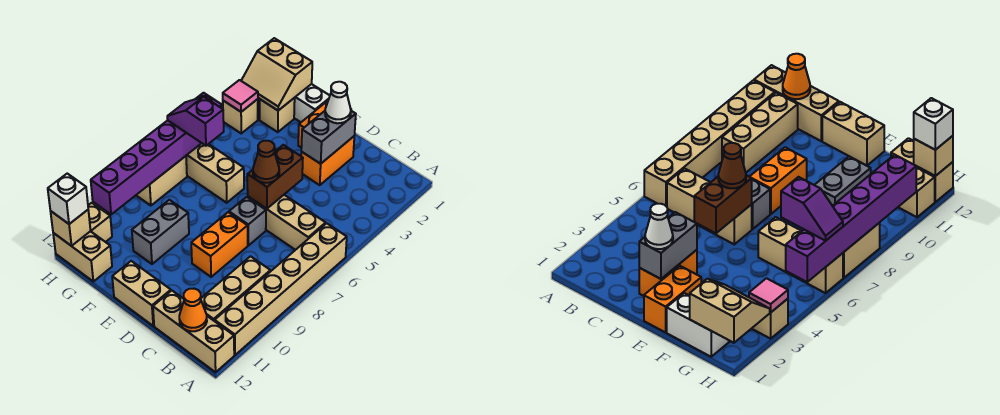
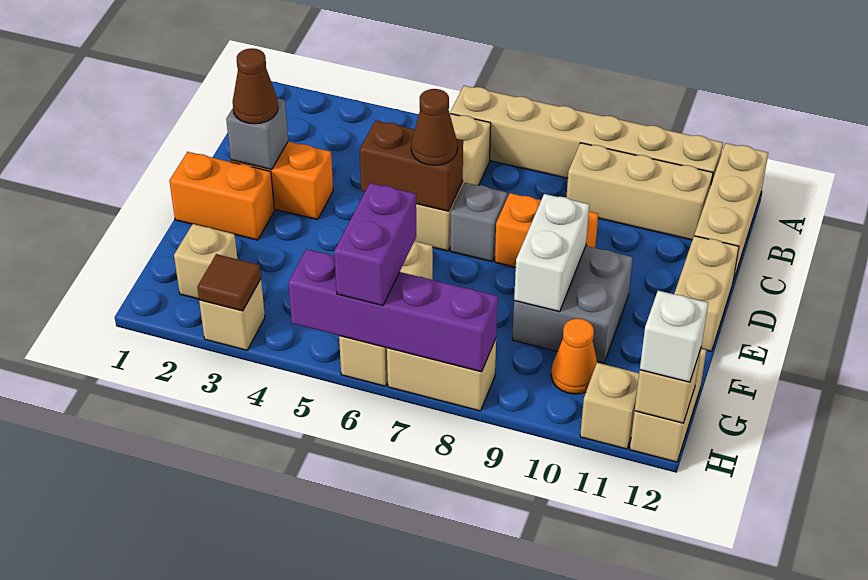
orange 1x1 cone [179,289,207,331] -> orange 1x1 cone moved to [551,319,597,394]
grey 1x2 brick [301,111,356,164] -> grey 1x1 brick [226,98,288,169]
white 1x1 cone [325,82,351,123] -> brown 1x1 cone [233,48,278,124]
white 1x2 brick [294,84,330,122] -> white 1x2 brick moved to [514,194,589,312]
grey 1x2 brick [132,200,189,264] -> grey 2x2 brick [512,246,633,363]
tan 2x2 slope [241,38,312,110] -> none
purple 1x2 slope [167,97,224,146] -> purple 1x2 brick [334,183,416,305]
pink 1x1 tile [223,80,258,112] -> brown 1x1 tile [197,254,261,311]
purple 1x6 brick [91,93,222,215] -> purple 1x4 brick [288,249,498,372]

